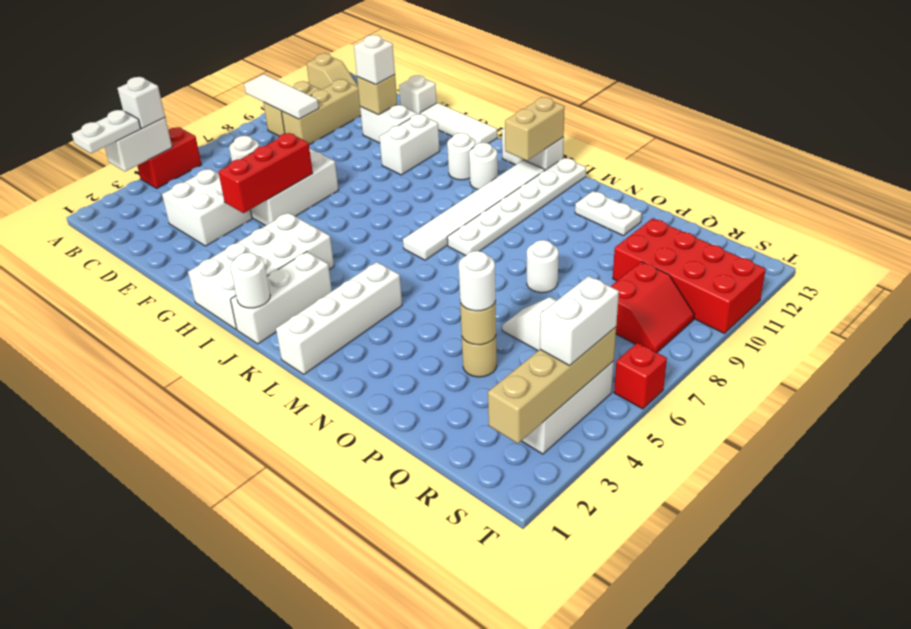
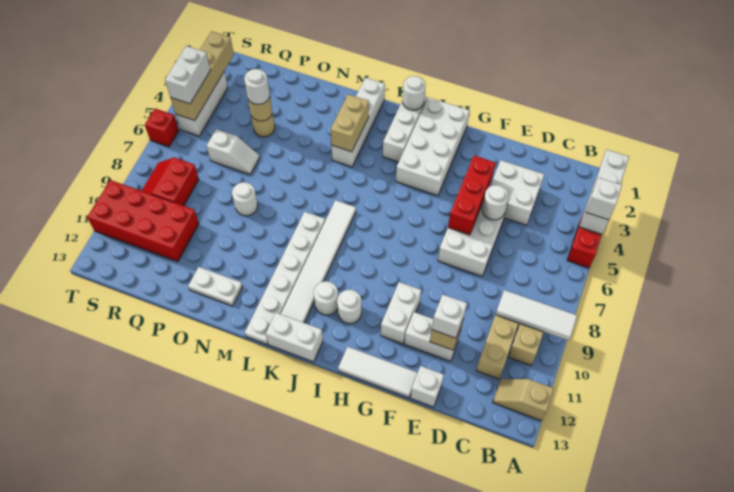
tan 1x2 brick [505,97,565,161] -> tan 1x2 brick moved to [330,94,369,152]

